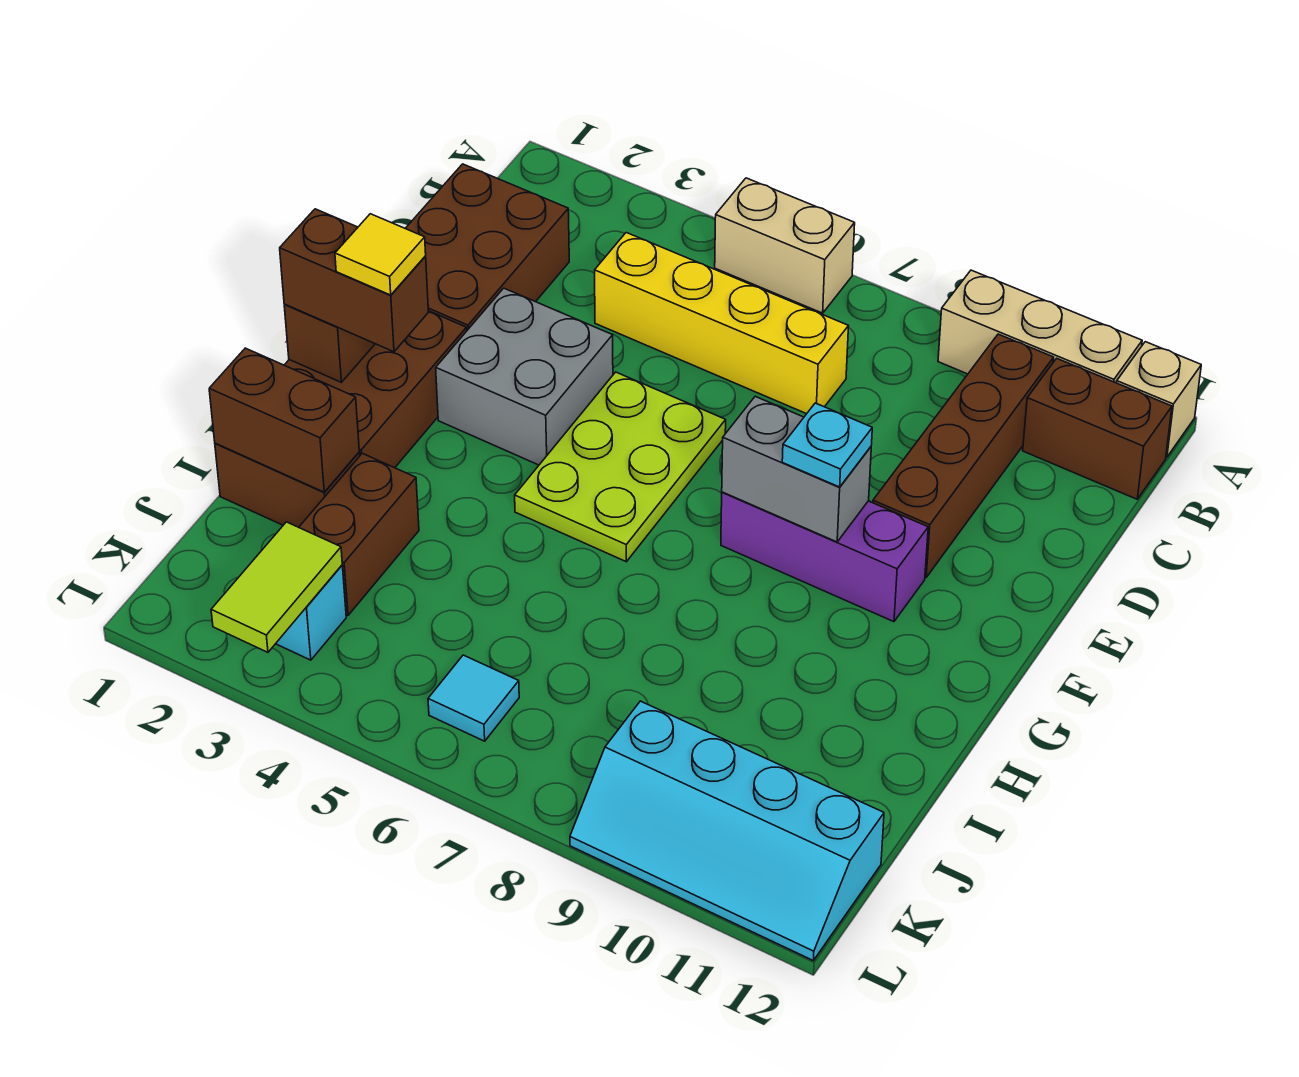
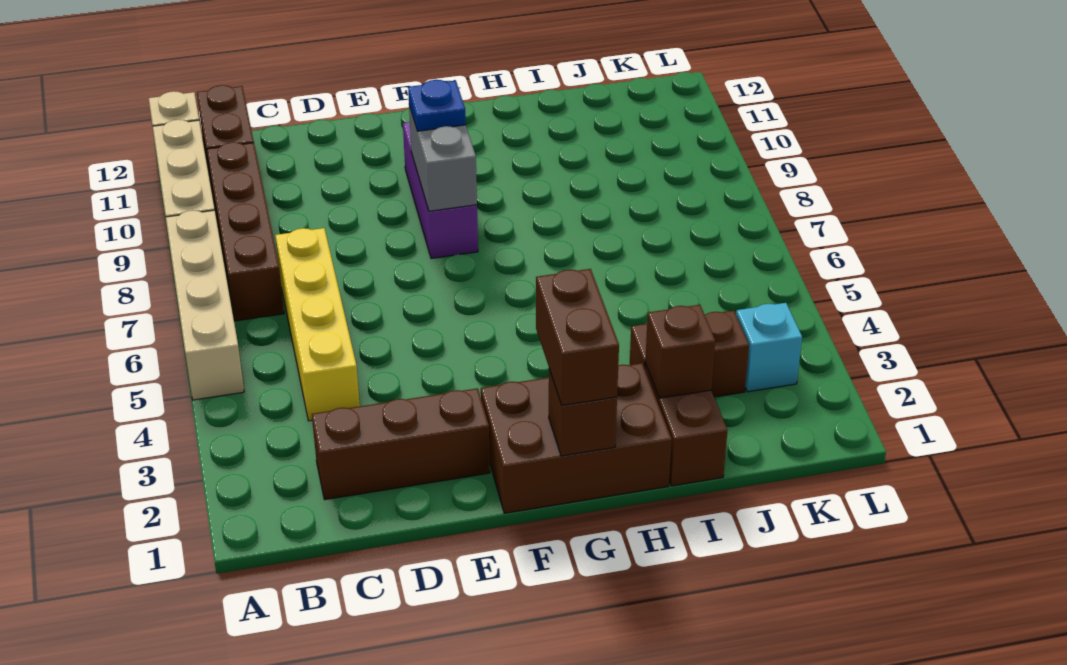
tan 1x2 brick [715,178,855,313] -> tan 1x4 brick [166,210,244,400]
brown 1x4 brick [873,334,1054,577] -> brown 1x4 brick turned to [207,142,284,321]
brown 2x3 brick [405,164,569,330] -> brown 1x3 brick [312,388,490,500]
grey 2x2 brick [436,288,613,465] -> none
lime 2x3 plate [515,372,726,562] -> none
cyan 1x1 plate [782,403,872,487] -> blue 1x1 plate [408,80,466,131]
yellow 1x1 tile [335,214,426,295] -> none
brown 1x2 brick [209,348,359,492] -> brown 1x1 brick [645,305,715,398]
lime 1x2 tile [211,522,342,652] -> none
cyan 1x1 tile [428,655,519,741] -> none
cyan 2x4 slope [570,701,884,960] -> none

